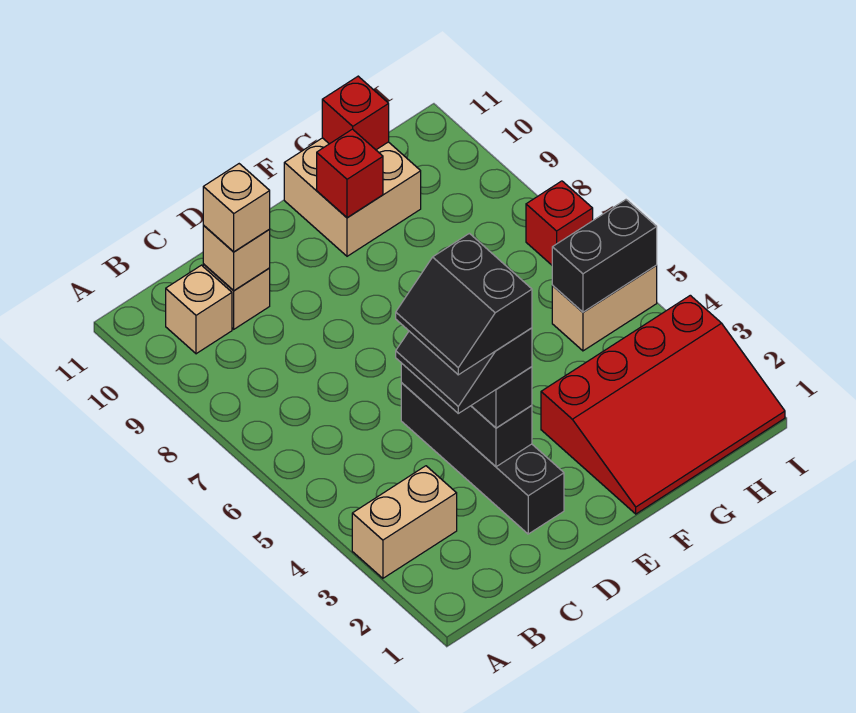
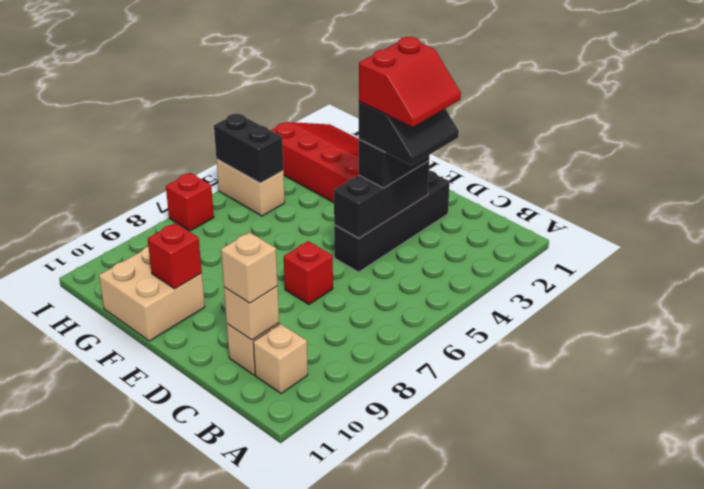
tan 1x2 brick [352,466,457,578] -> none
black 2x2 slope [396,233,532,375] -> red 2x2 slope [359,37,461,127]
red 1x1 brick [322,76,389,150] -> red 1x1 brick moved to [284,241,333,304]

